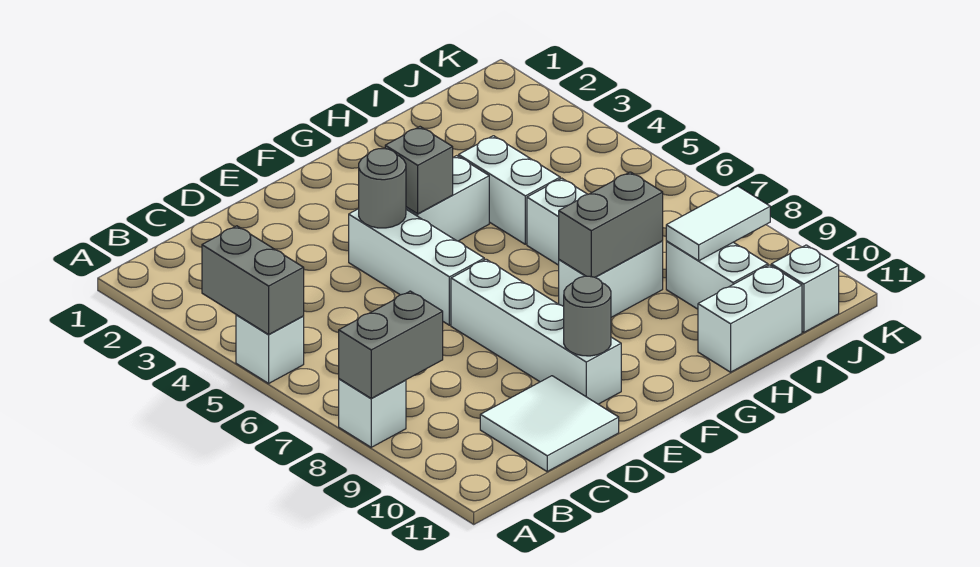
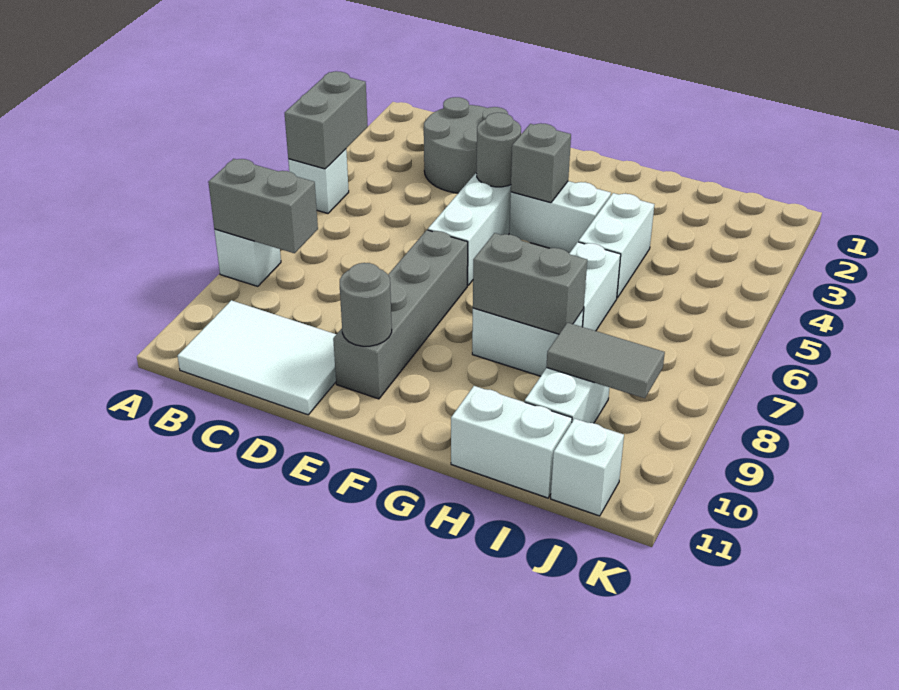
none -> grey 2x2 round brick [424,97,508,193]
white 2x2 tile [480,376,619,471] -> white 2x3 tile [178,300,336,415]
white 1x4 brick [451,259,621,404] -> grey 1x4 brick [333,230,468,399]
white 1x2 tile [666,186,770,261] -> grey 1x2 tile [546,323,665,398]

